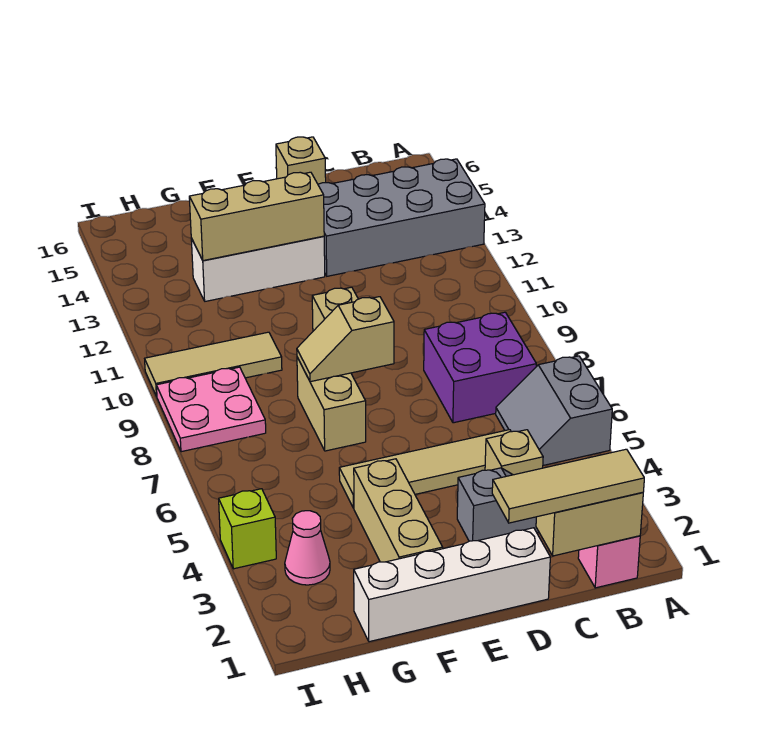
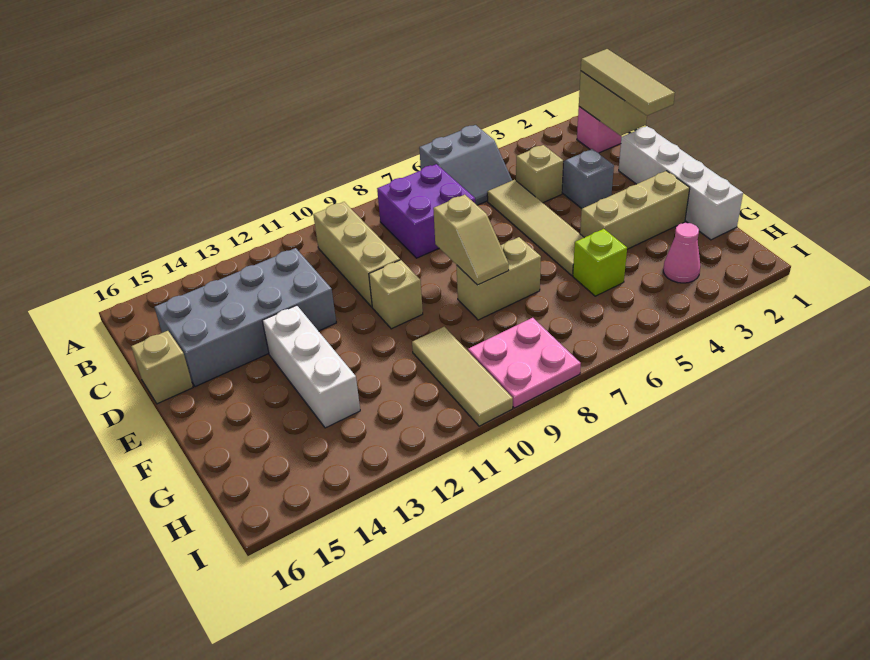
grey 2x4 brick [318,159,485,276] -> grey 2x4 brick turned to [155,248,336,387]
tan 1x3 brick [189,172,324,261] -> tan 1x3 brick moved to [313,202,400,307]
lime 1x1 brick [219,489,276,569] -> lime 1x1 brick moved to [573,229,627,296]

